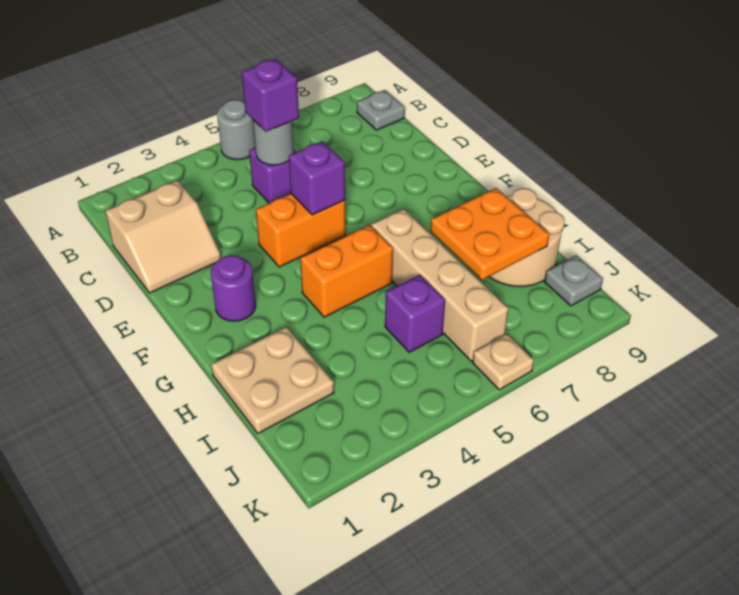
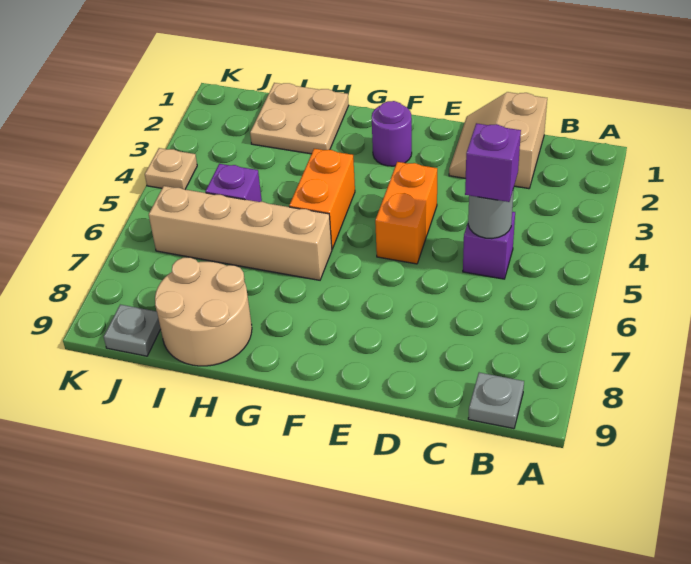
grey 1x1 round brick [217,100,256,160] -> none
purple 1x1 brick [289,141,345,215] -> none
orange 2x2 plate [430,188,550,280] -> none
tan 1x1 plate [472,334,534,390] -> tan 1x1 plate moved to [145,148,197,189]

